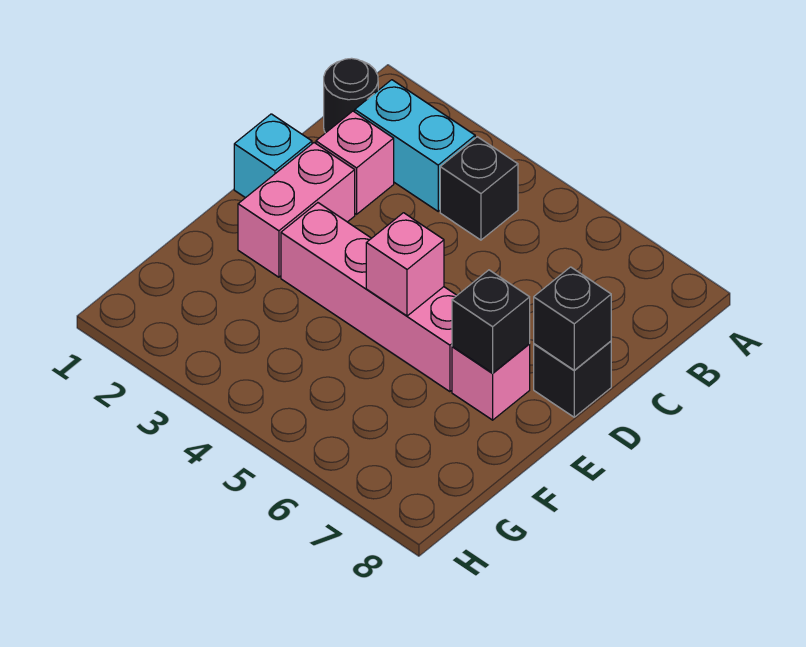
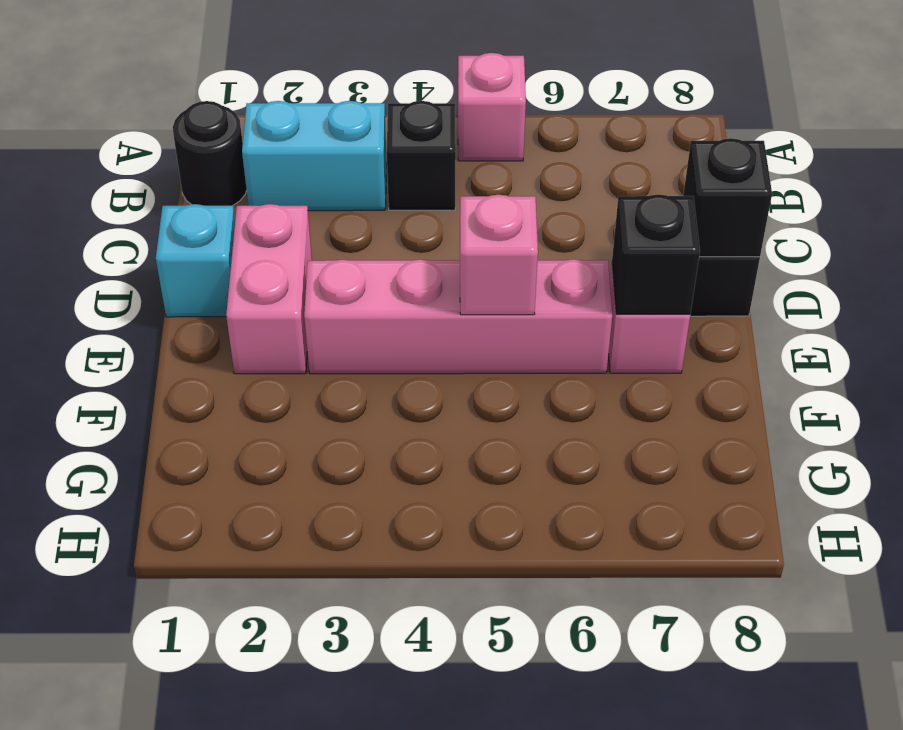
pink 1x1 brick [316,111,394,214] -> pink 1x1 brick moved to [458,53,526,161]

